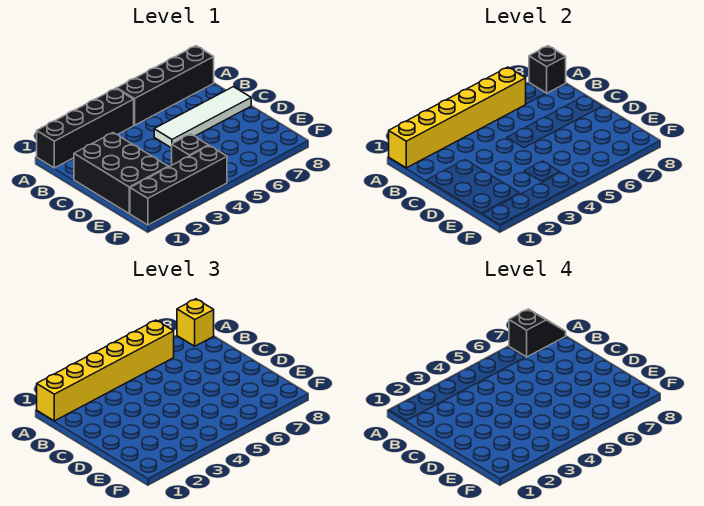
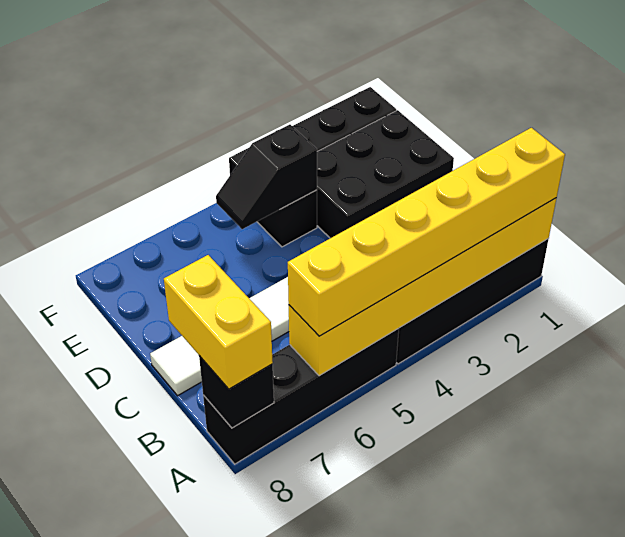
black 1x2 slope [509,309,566,357] -> black 1x2 slope moved to [216,125,317,229]
yellow 1x1 brick [177,299,214,346] -> yellow 1x2 brick [164,255,273,389]
black 2x3 brick [74,133,168,213] -> black 2x3 brick turned to [317,110,454,238]

